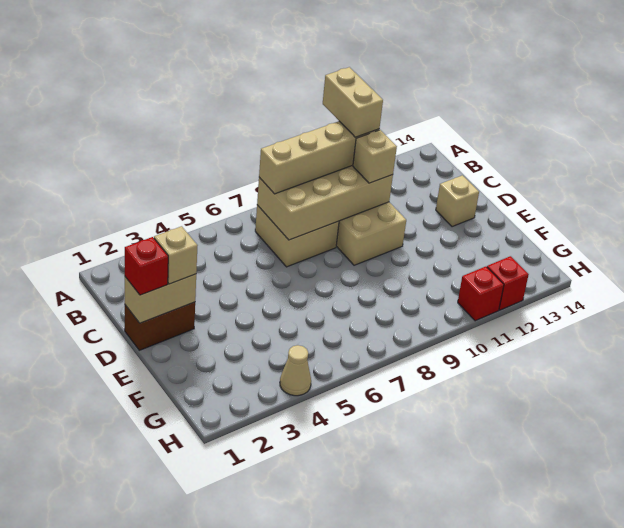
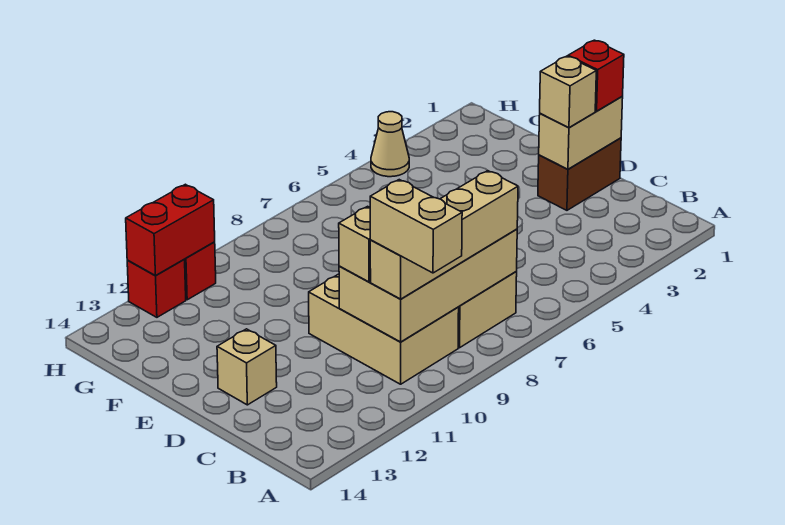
none -> red 1x2 brick [126,184,215,276]

